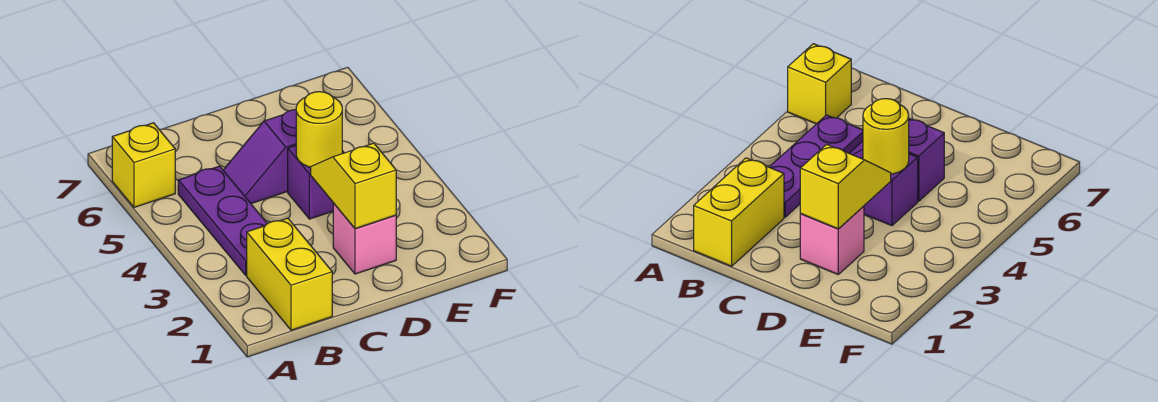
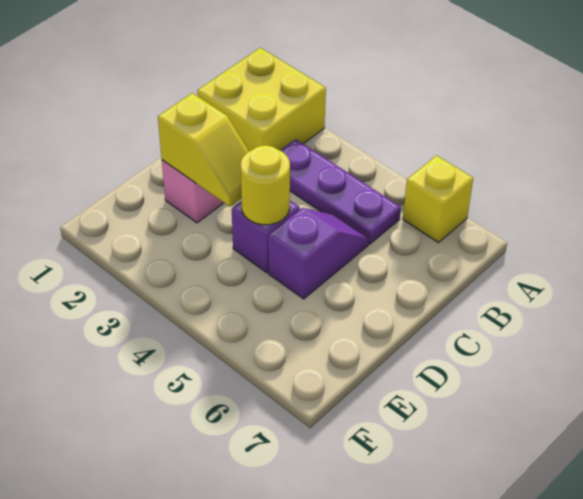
yellow 1x2 brick [247,218,332,330] -> yellow 2x2 brick [197,48,326,151]

